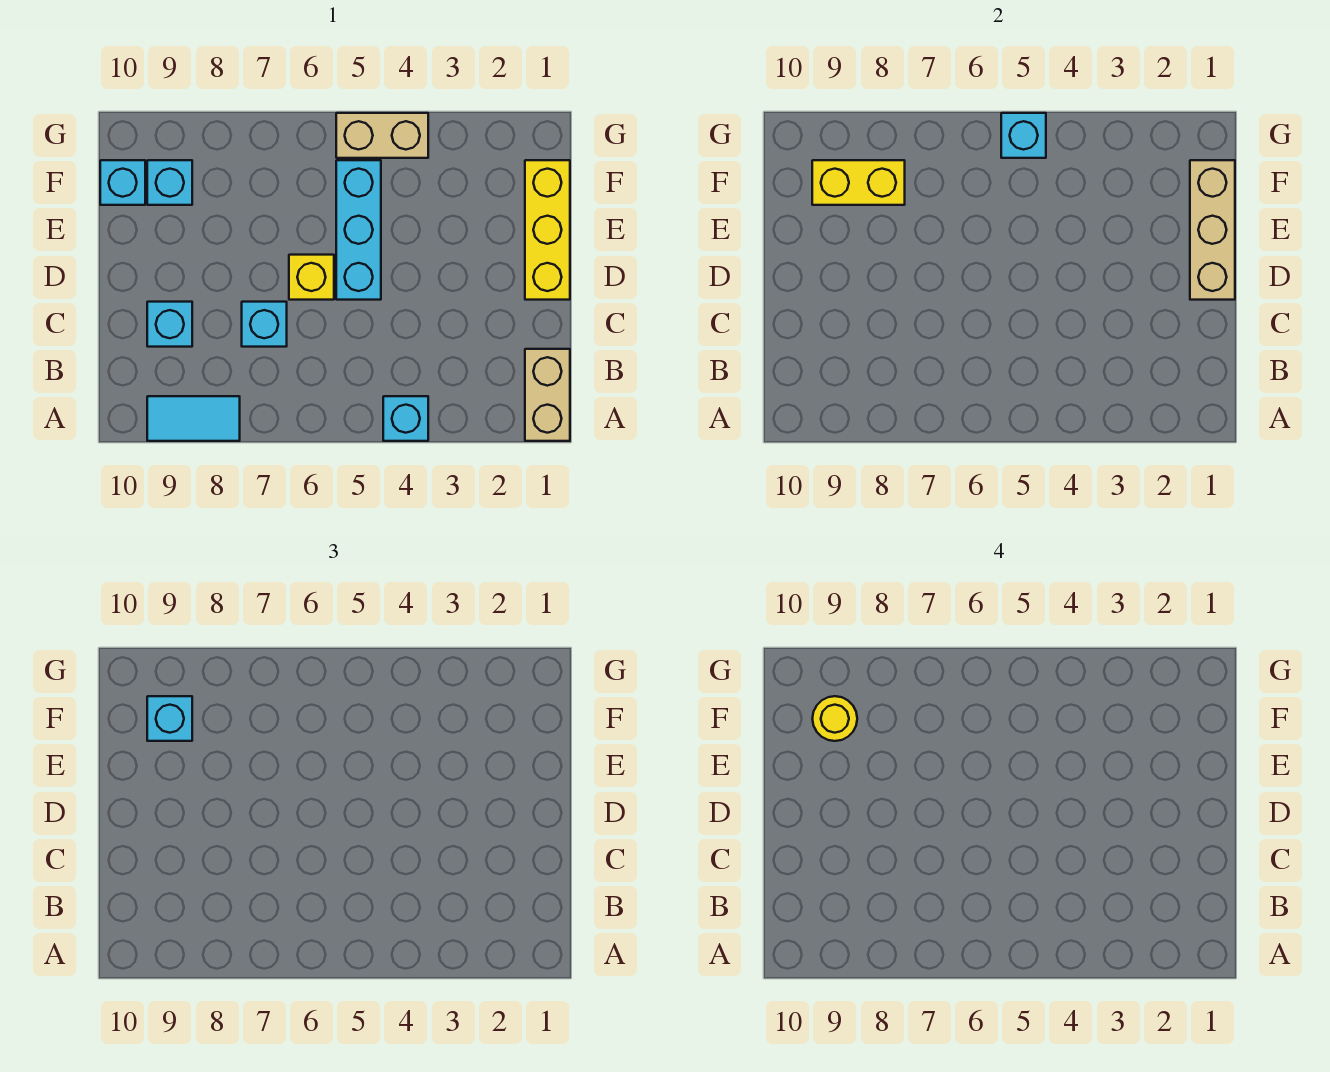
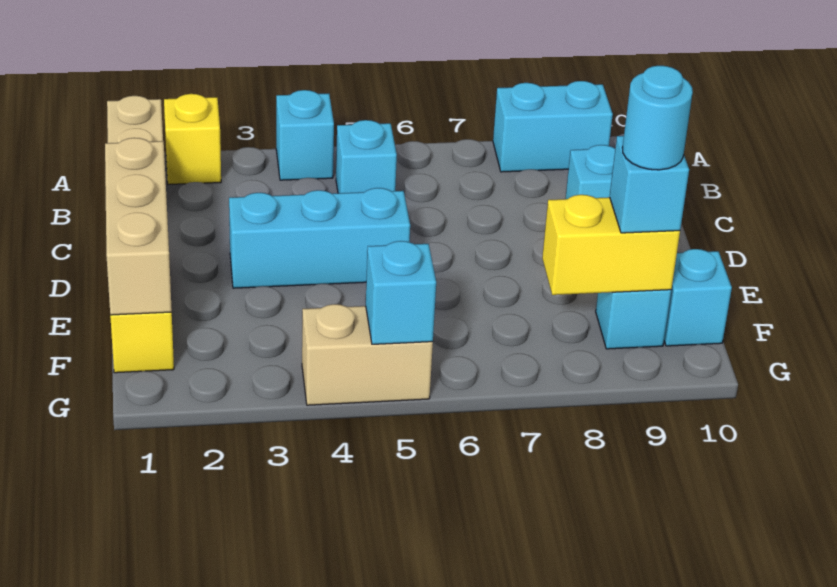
cyan 1x2 tile [147,396,240,441] -> cyan 1x2 brick [493,81,613,172]
cyan 1x1 brick [242,302,287,347] -> cyan 1x1 brick moved to [336,120,397,193]
cyan 1x3 brick [336,160,381,300] -> cyan 1x3 brick turned to [229,188,410,288]
yellow 1x1 brick [289,255,334,300] -> yellow 1x1 brick moved to [164,94,221,185]
yellow 1x1 round brick [812,696,857,741] -> cyan 1x1 round brick [622,66,693,170]

